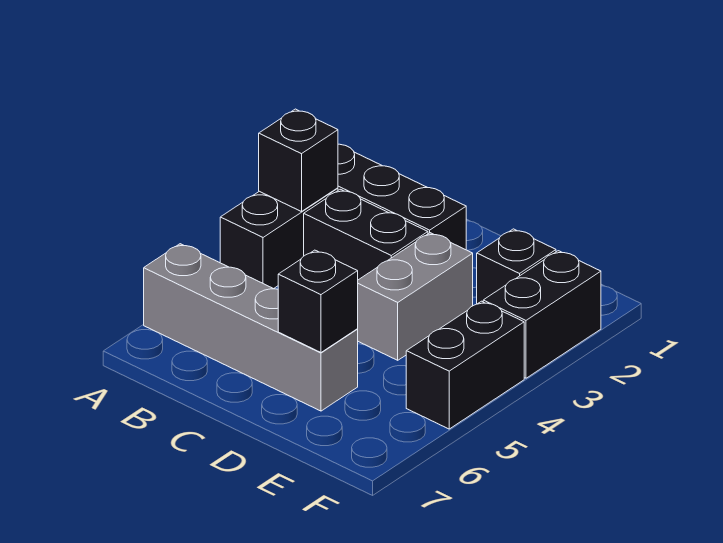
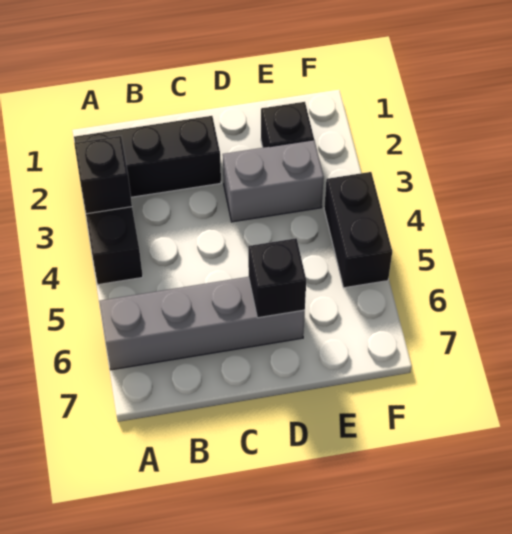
black 1x2 brick [304,189,428,280] -> none
grey 1x2 brick [358,233,473,360] -> grey 1x2 brick turned to [223,140,324,222]
black 1x2 brick [483,251,601,378] -> none

